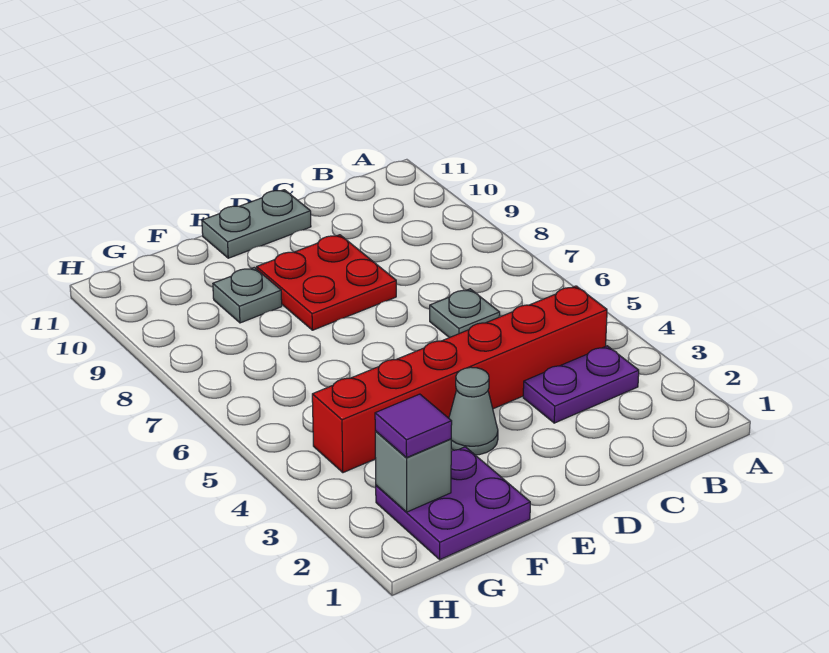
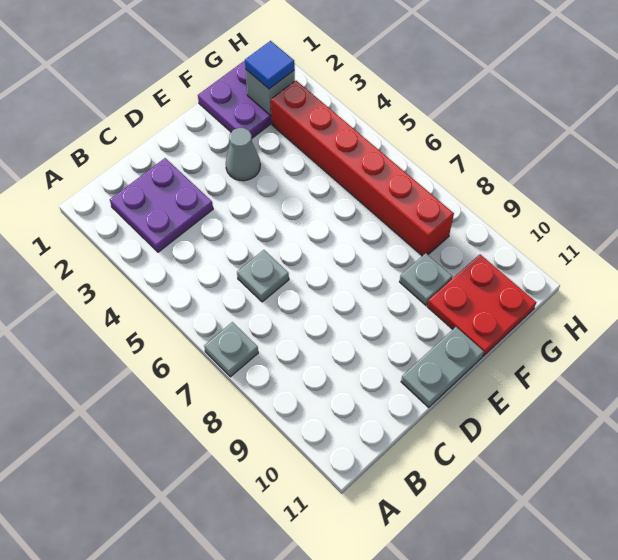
none -> grey 1x1 plate [204,322,258,377]
purple 1x2 plate [523,346,639,423] -> purple 2x2 plate [110,158,213,252]
red 1x6 brick [312,286,607,473] -> red 1x6 brick turned to [271,81,454,256]
red 2x2 plate [257,235,396,330] -> red 2x2 plate moved to [427,255,536,356]
purple 1x1 tile [375,394,452,458] -> blue 1x1 tile [245,41,295,89]

